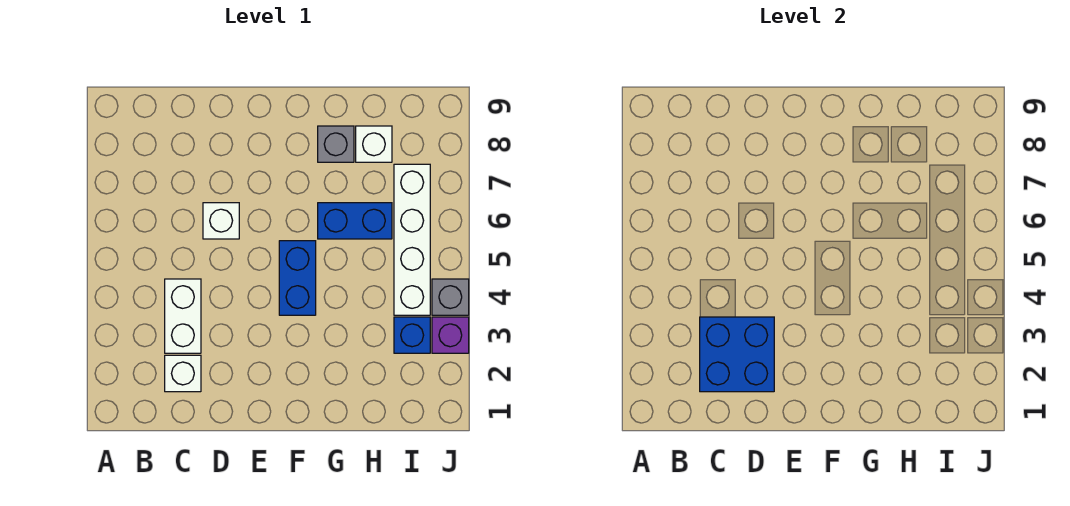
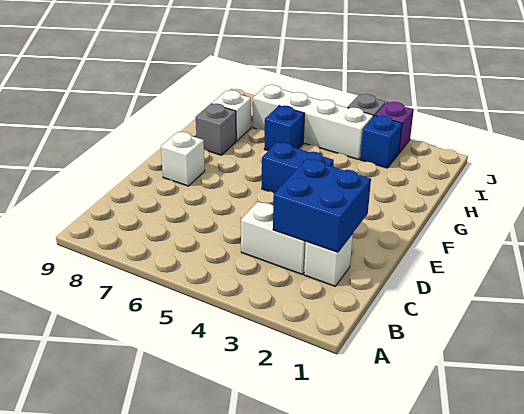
white 1x1 brick [203,203,239,239] -> white 1x1 brick moved to [161,132,205,186]
blue 1x2 brick [318,203,392,239] -> blue 1x1 brick [264,105,305,151]

